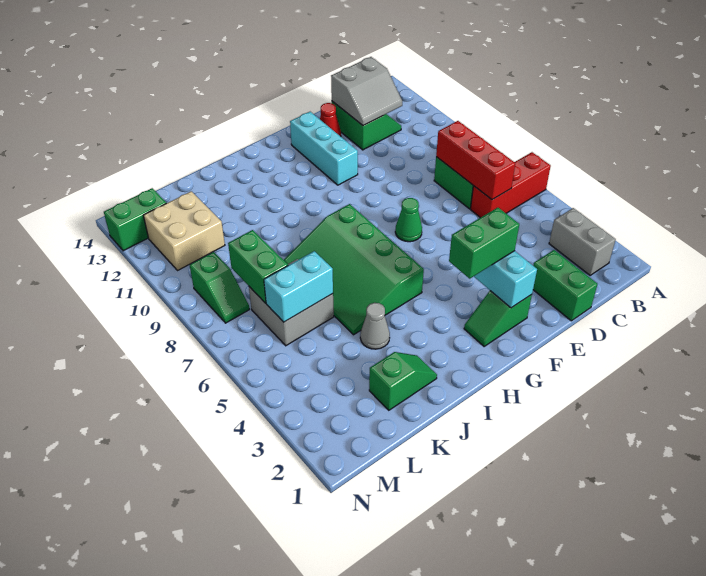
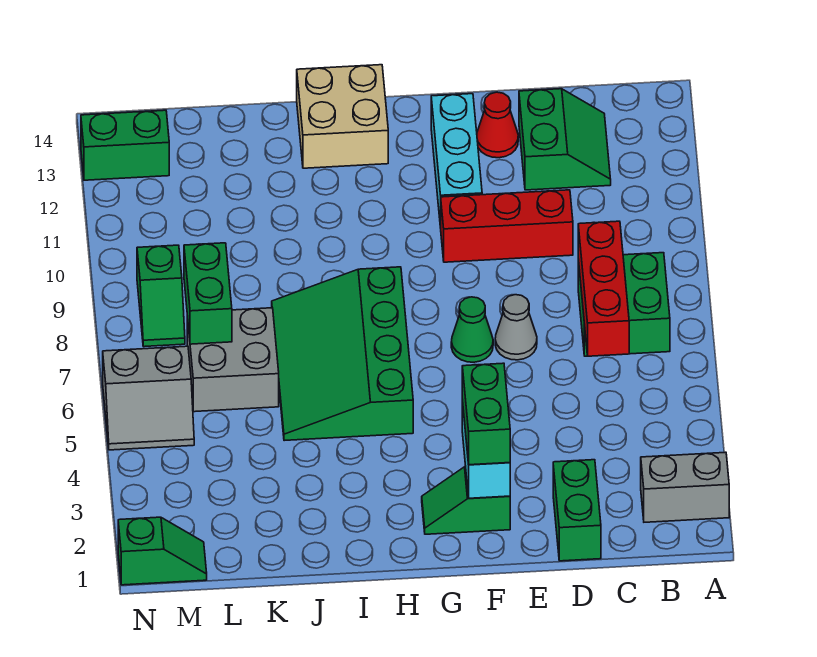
red 1x3 brick [470,152,551,218] -> red 1x3 brick moved to [441,190,573,262]
grey 1x2 brick [549,208,616,275] -> grey 1x2 brick turned to [641,452,729,522]
grey 2x2 slope [331,57,402,126] -> grey 2x2 slope moved to [103,346,194,450]
green 1x2 brick [449,208,519,279] -> green 1x2 brick turned to [462,363,510,465]
green 1x2 slope [369,352,437,410] -> green 1x2 slope moved to [118,517,207,585]
grey 1x1 cone [360,303,390,349] -> grey 1x1 cone moved to [495,295,537,360]
cyan 1x2 brick [264,251,333,322] -> none
tan 2x2 brick [143,191,225,270] -> tan 2x2 brick moved to [297,65,388,168]

